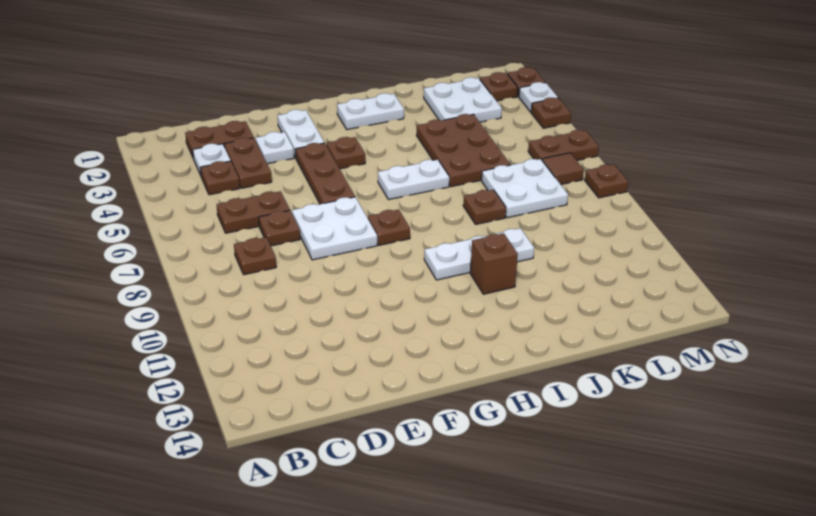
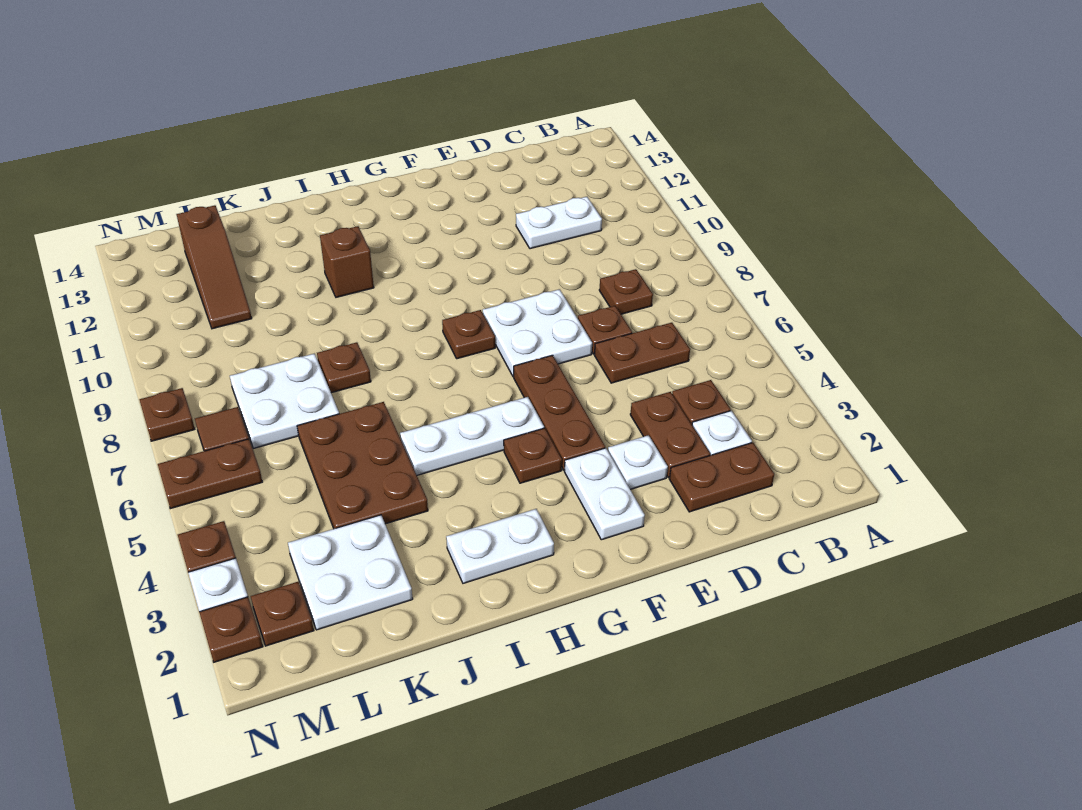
white 1x2 plate [378,160,449,200] -> white 1x2 plate moved to [516,197,602,249]
white 1x3 plate [424,228,534,280] -> white 1x3 plate moved to [400,397,544,475]
none -> brown 1x3 slope [176,205,252,329]

